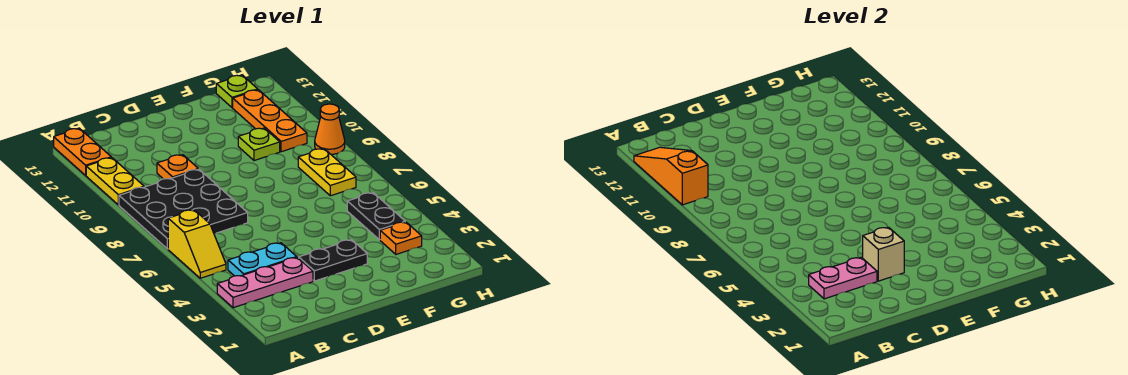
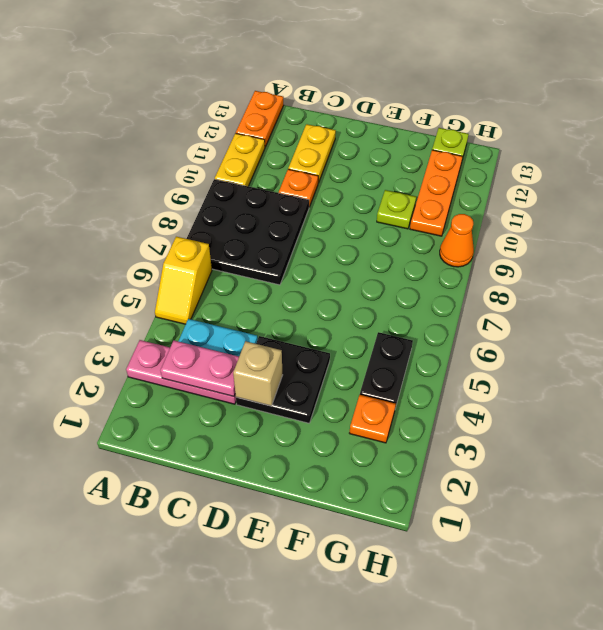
orange 1x3 slope [634,147,708,205] -> none
black 1x2 plate [299,240,367,281] -> black 2x2 plate [236,336,330,423]
yellow 1x2 plate [298,149,356,196] -> yellow 1x2 plate moved to [288,124,336,183]

